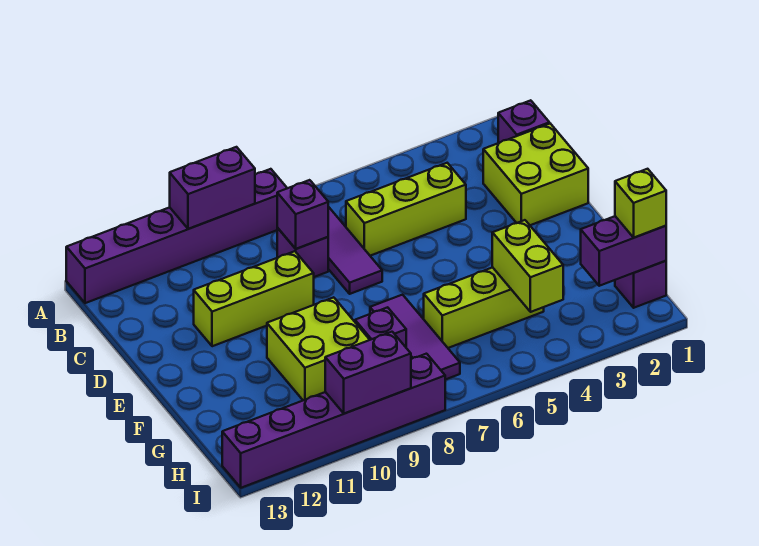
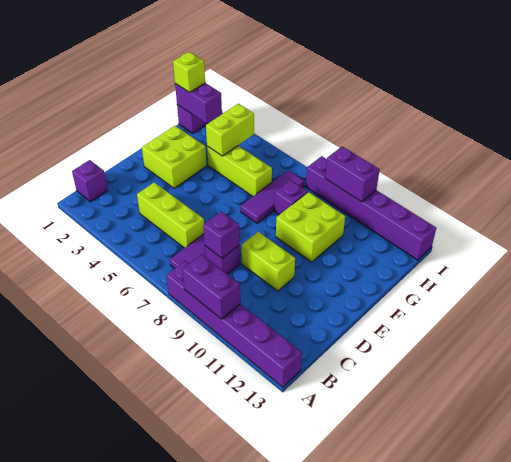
lime 2x2 brick [483,124,588,225] -> lime 2x2 brick moved to [142,126,207,188]
lime 1x3 brick [194,251,314,346] -> lime 1x2 brick [241,232,295,291]

